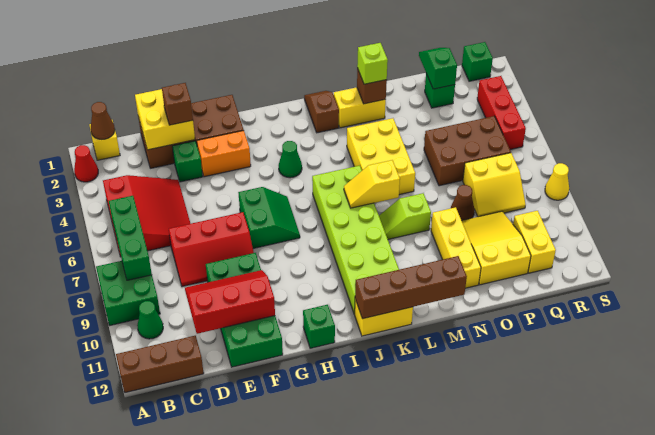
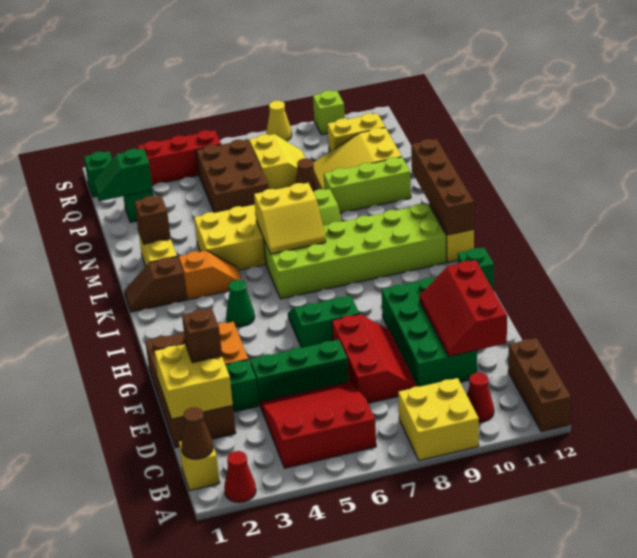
green 2x2 brick [96,261,160,326] -> yellow 2x2 brick [398,378,479,460]
green 1x3 brick [109,196,152,280] -> green 1x3 brick moved to [250,340,349,404]
green 1x1 cone [137,301,163,339] -> red 1x1 cone [467,373,494,422]
green 2x4 brick [206,253,283,367] -> green 2x4 brick turned to [381,277,477,387]
none -> orange 1x2 slope [179,251,242,300]
yellow 1x2 slope [344,160,400,208] -> yellow 2x2 slope [254,183,326,254]
lime 1x1 brick [357,43,388,84] -> lime 1x1 brick moved to [313,90,345,135]
yellow 1x3 brick [431,207,481,288] -> lime 1x3 brick [324,157,411,213]

